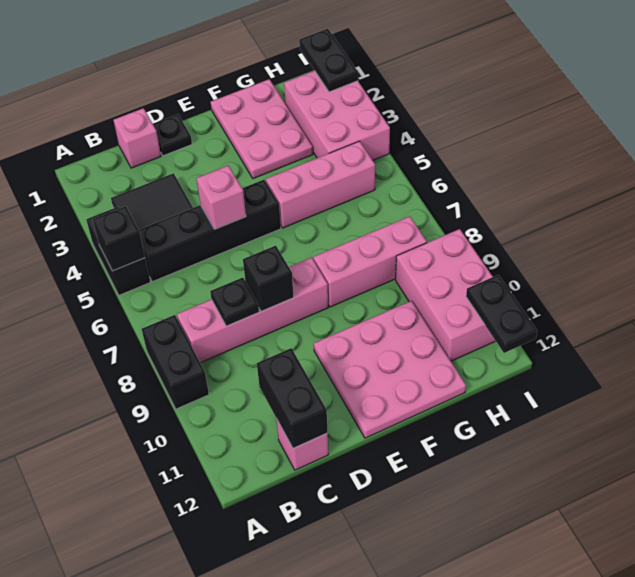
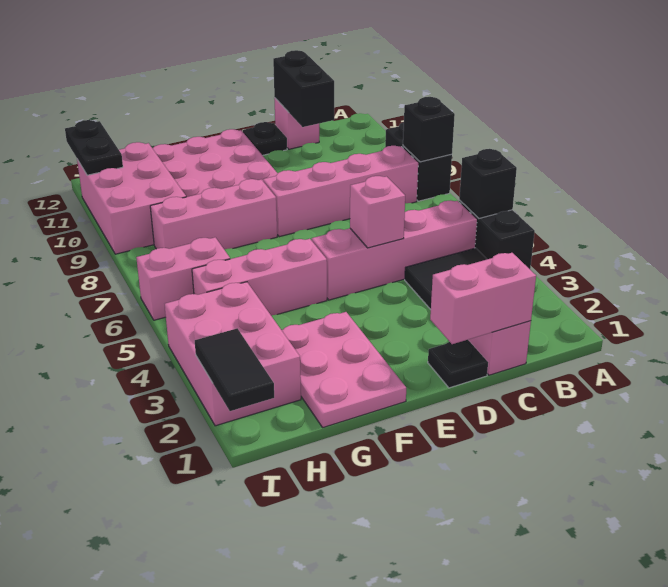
black 1x4 brick [139,180,281,282] -> pink 1x4 brick [312,200,477,300]
none -> pink 1x2 brick [430,253,536,344]
black 1x1 plate [210,278,259,326] -> black 1x1 plate moved to [243,122,287,155]
black 1x1 brick [243,246,294,311] -> black 1x1 brick moved to [403,97,455,162]
none -> pink 1x2 brick [136,237,230,320]
black 1x2 plate [299,29,358,92] -> black 1x2 tile [195,328,274,411]

